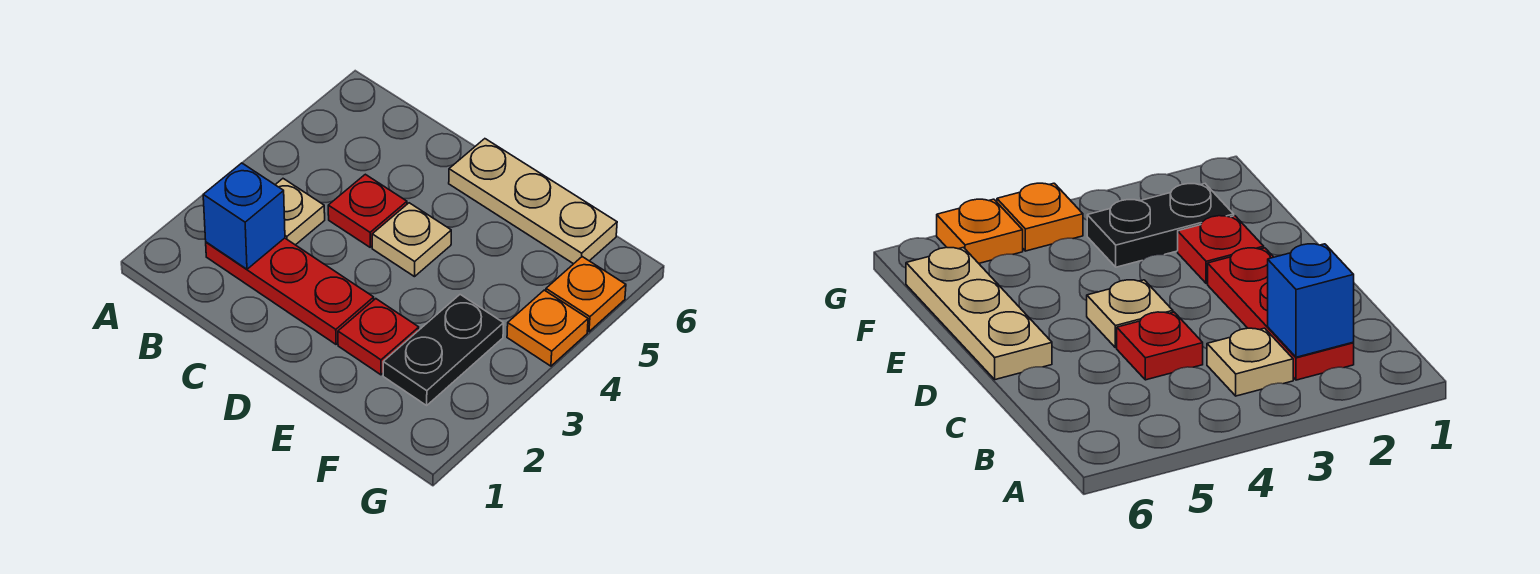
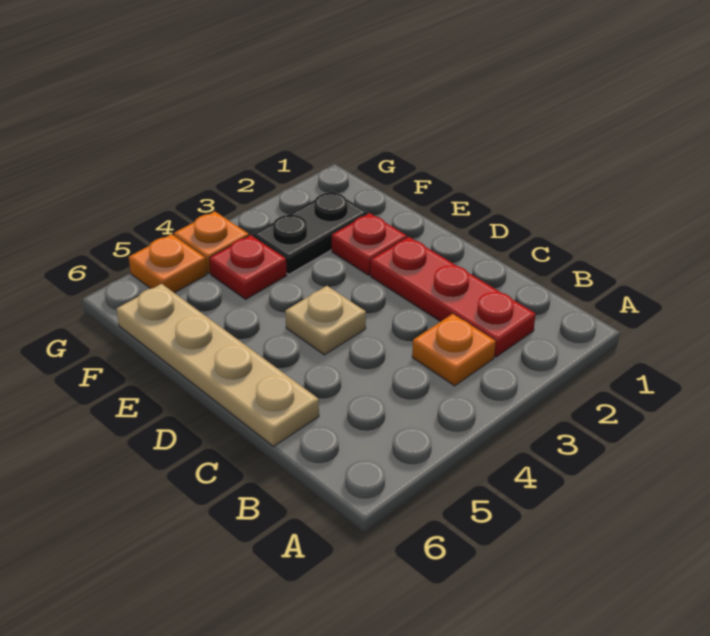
blue 1x1 brick [203,163,285,269] -> none
tan 1x1 plate [275,179,325,245] -> orange 1x1 plate [412,314,496,386]
red 1x1 plate [328,174,407,247] -> red 1x1 plate moved to [209,235,287,299]
tan 1x3 plate [449,139,617,264] -> tan 1x4 plate [117,284,319,447]

